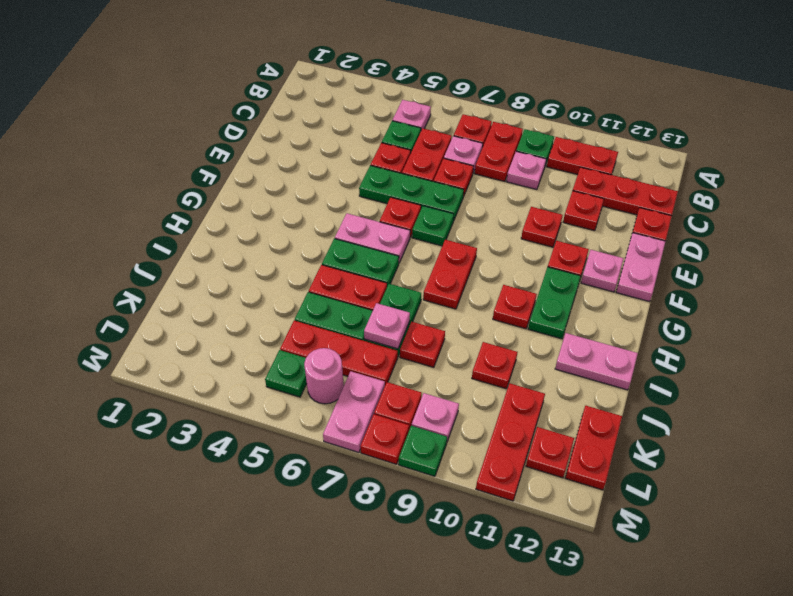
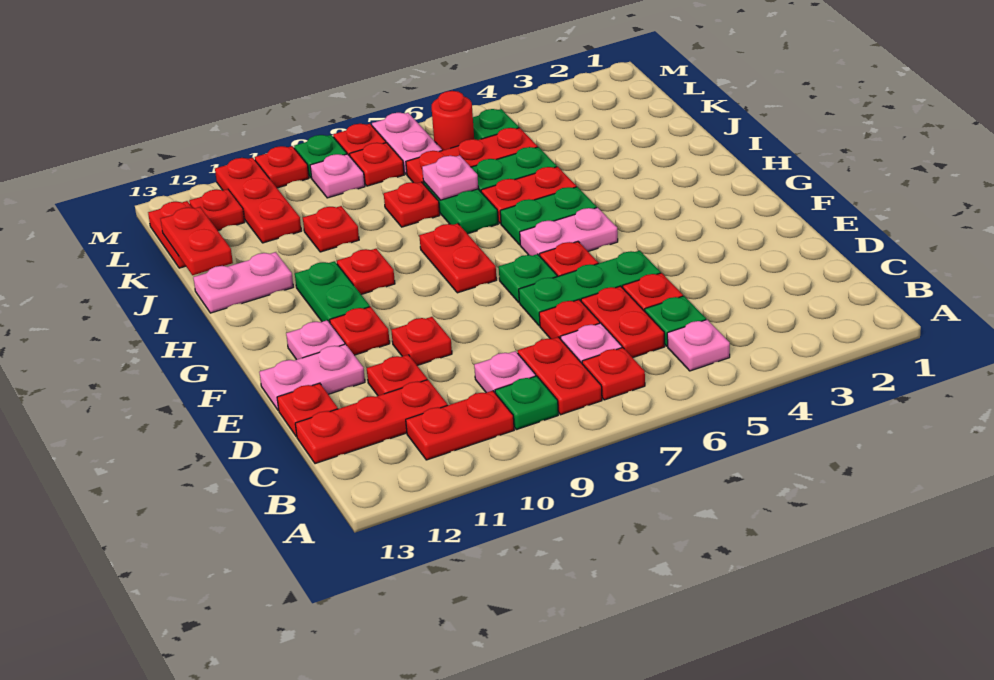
pink 1x2 plate [616,233,666,302] -> pink 1x2 plate turned to [259,344,365,411]
none -> red 1x2 plate [161,207,233,275]
pink 1x1 round brick [304,348,344,404] -> red 1x1 round brick [432,91,474,151]
none -> red 1x1 plate [255,146,309,188]

